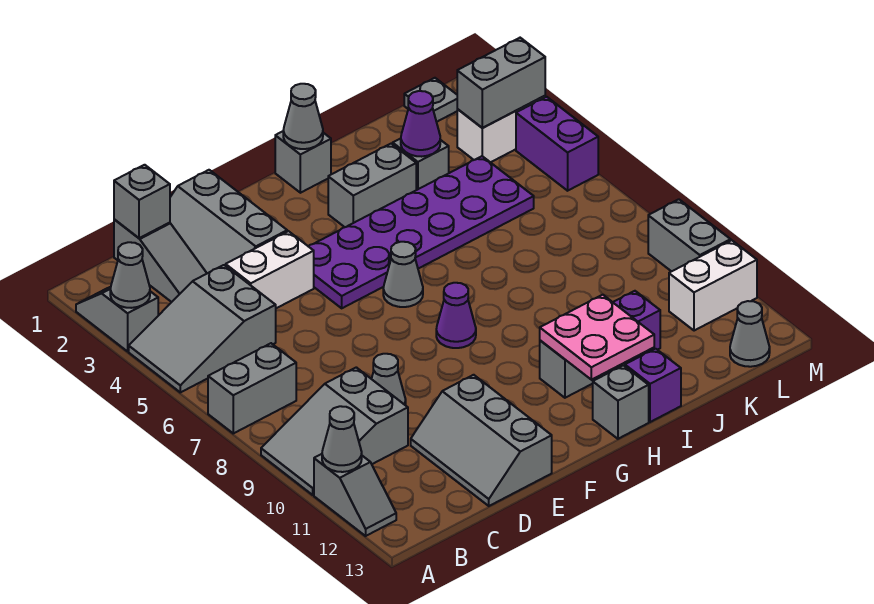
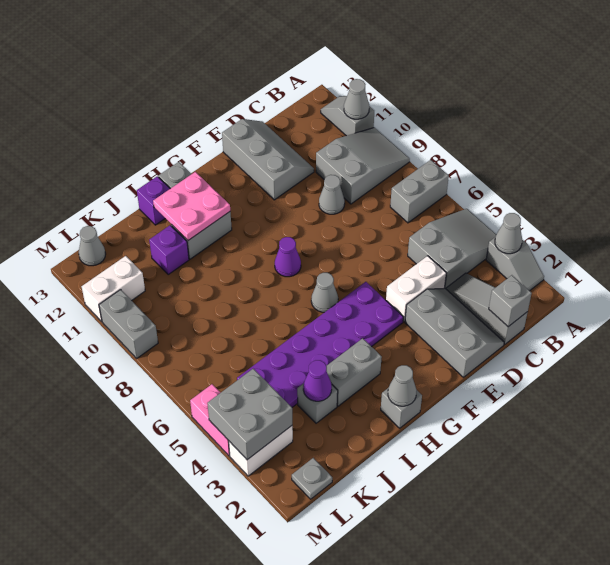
grey 1x2 brick [457,38,545,128] -> grey 2x2 brick [207,369,292,460]
purple 1x2 brick [516,97,598,191] -> pink 1x2 brick [190,384,230,456]

